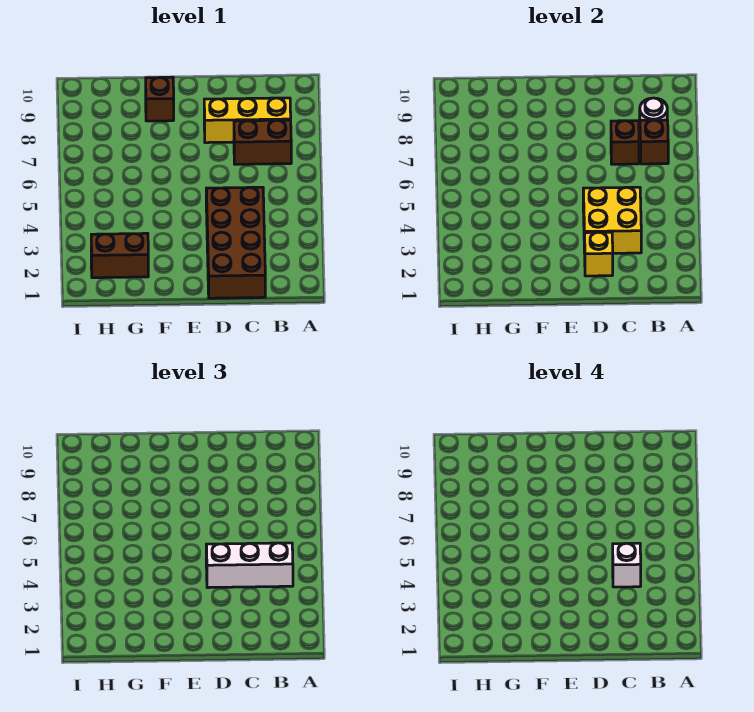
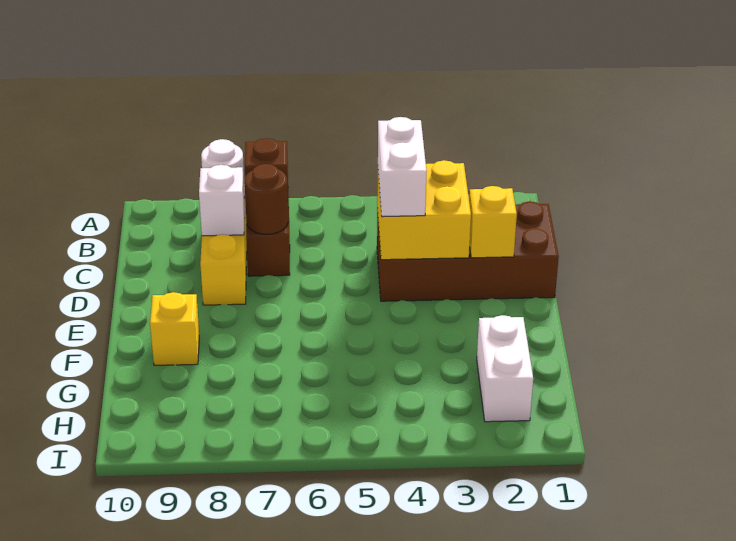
white 1x3 brick [206,543,293,588] -> white 1x2 brick [378,117,427,217]
white 1x1 brick [613,543,641,587] -> white 1x1 brick moved to [199,165,245,236]
brown 1x1 brick [611,121,639,164] -> brown 1x1 round brick [244,164,288,234]
brown 1x1 brick [146,77,174,121] -> yellow 1x1 brick [150,292,199,365]
brown 1x2 brick [91,233,148,278] -> white 1x2 brick [477,315,533,422]

